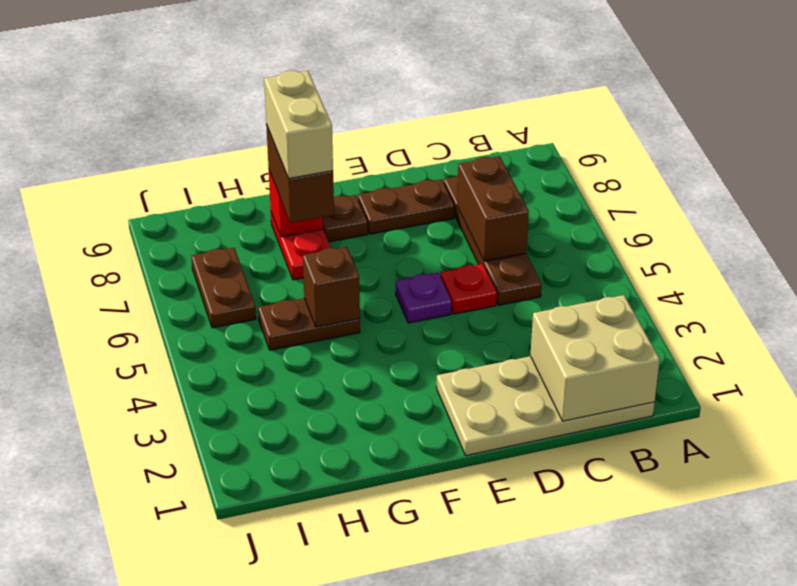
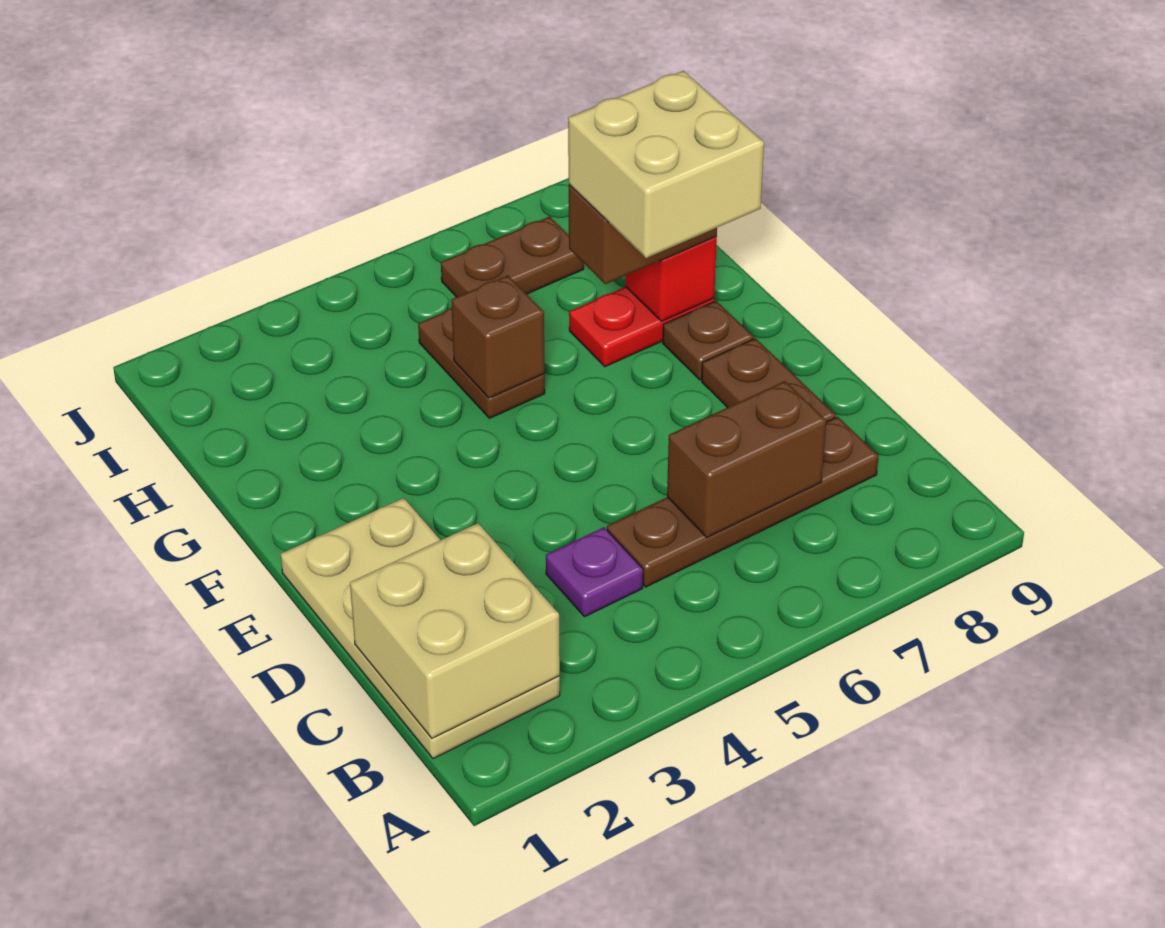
red 1x1 plate [440,264,497,314] -> none
purple 1x1 plate [396,272,452,323] -> purple 1x1 plate moved to [546,527,643,617]
tan 1x2 brick [264,71,333,179] -> tan 2x2 brick [568,71,764,258]

